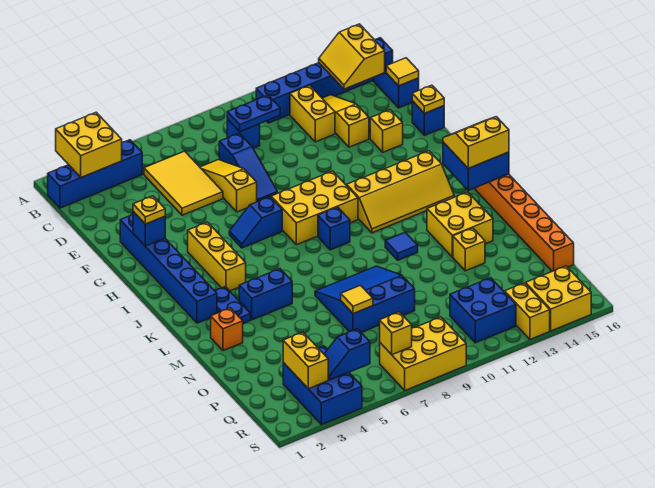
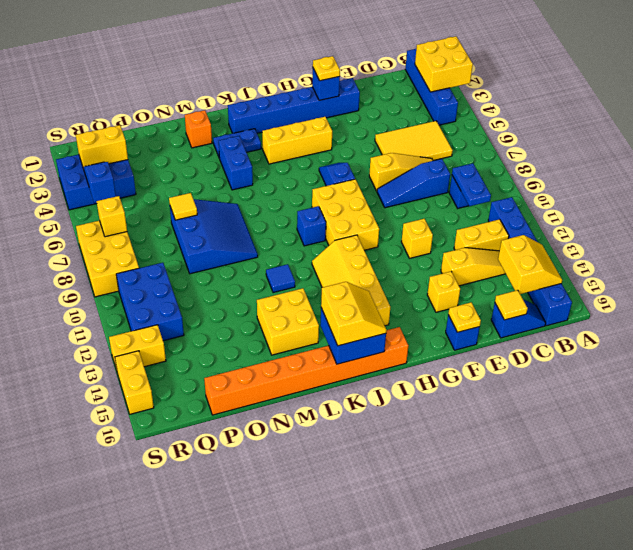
yellow 2x2 slope [319,24,385,89] -> yellow 2x2 slope turned to [498,235,562,294]
yellow 1x1 brick [453,228,485,271] -> yellow 1x1 brick moved to [401,219,433,258]
blue 2x2 brick [450,278,516,343] -> blue 2x3 brick [116,263,184,341]
yellow 2x2 brick [526,266,591,331] -> yellow 1x2 brick [115,351,154,414]

